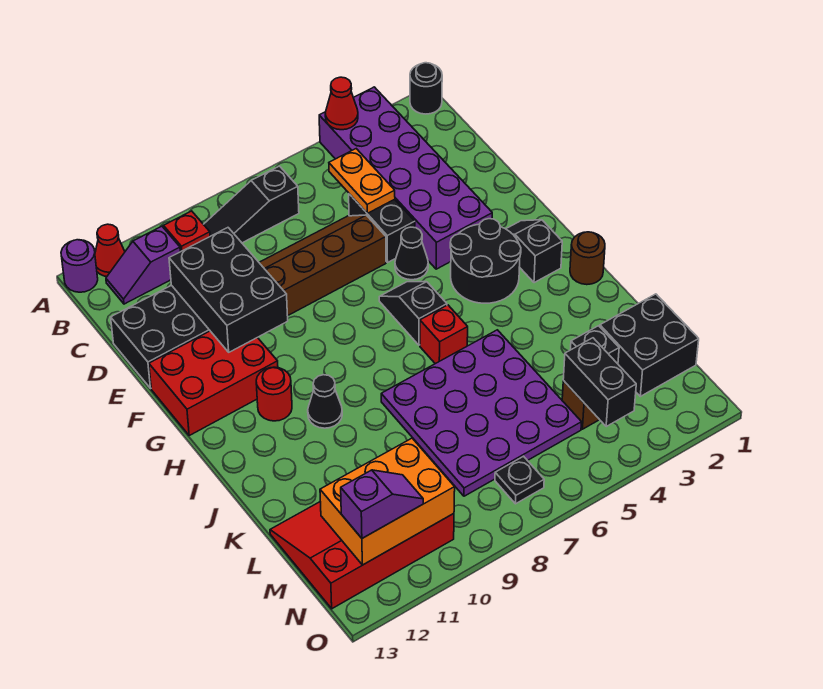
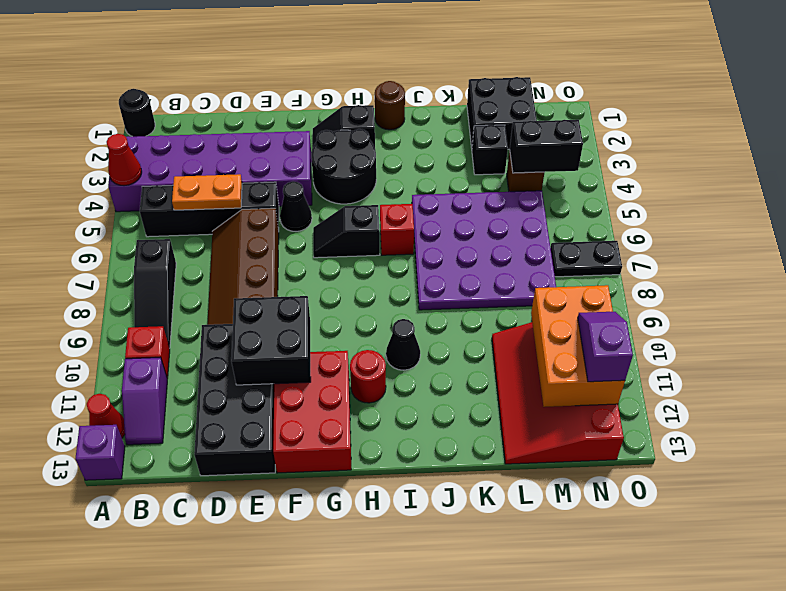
purple 1x1 round brick [61,240,98,292] -> purple 1x1 brick [75,425,125,480]
black 1x2 brick [349,194,415,262] -> black 1x4 brick [140,182,279,237]
black 2x3 brick [169,228,288,352] -> black 2x2 brick [231,296,311,385]
black 1x1 plate [495,456,544,504] -> black 1x2 plate [551,241,622,277]

